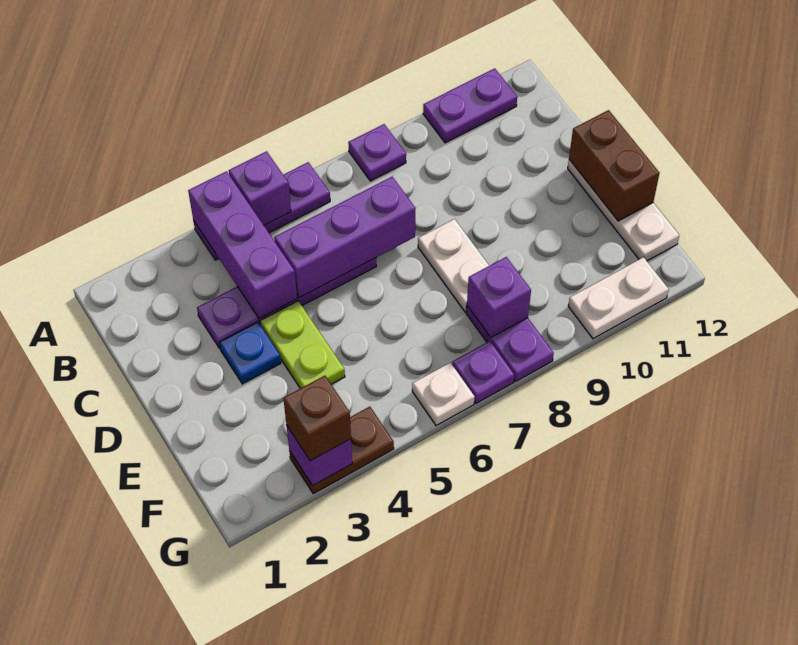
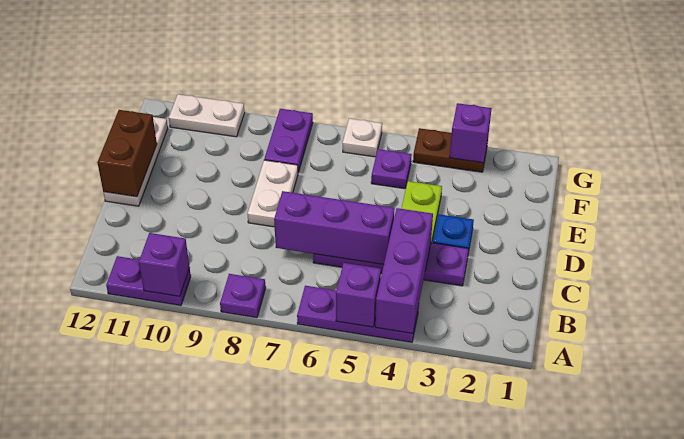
purple 1x1 brick [467,257,531,337] -> purple 1x1 brick moved to [139,233,190,296]
brown 1x1 brick [283,376,351,461] -> none
purple 1x1 plate [452,341,514,403] -> purple 1x1 plate moved to [371,149,412,189]

